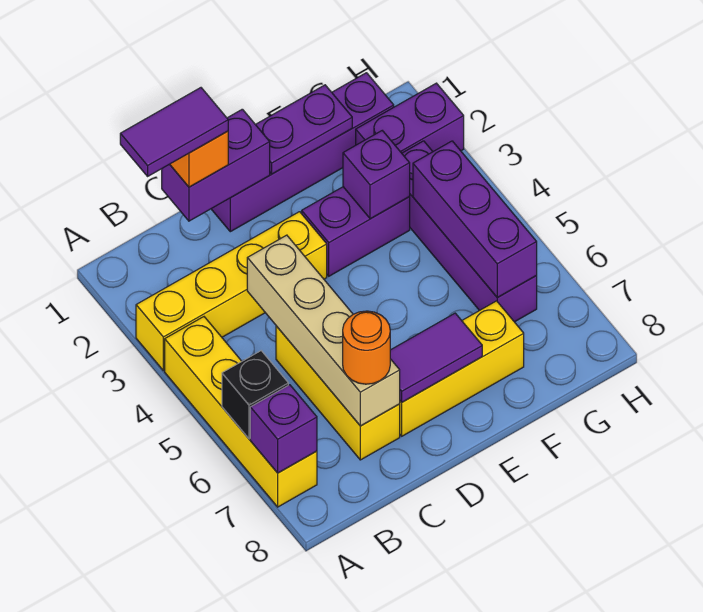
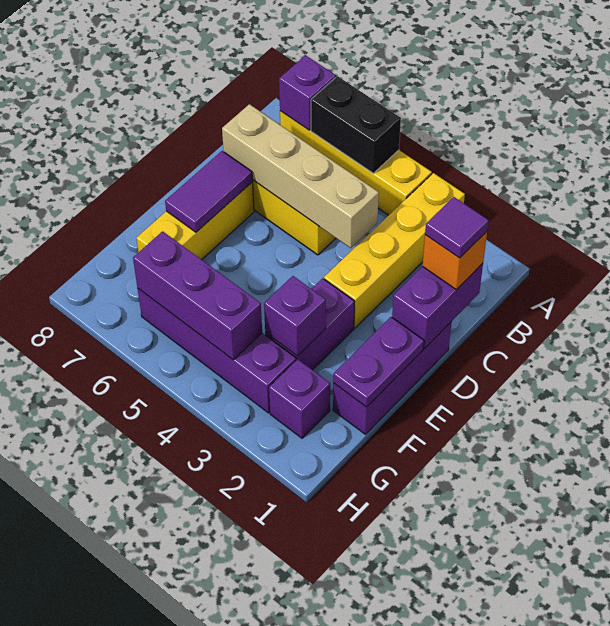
black 1x1 brick [222,351,288,439] -> black 1x2 brick [311,76,401,173]
purple 1x2 tile [120,88,228,176] -> purple 1x1 tile [425,197,489,258]
orange 1x1 round brick [343,311,390,384] -> none
purple 1x4 brick [212,73,394,232] -> purple 1x3 brick [333,322,451,434]
purple 1x2 brick [356,83,464,153] -> purple 1x1 brick [269,359,330,438]

